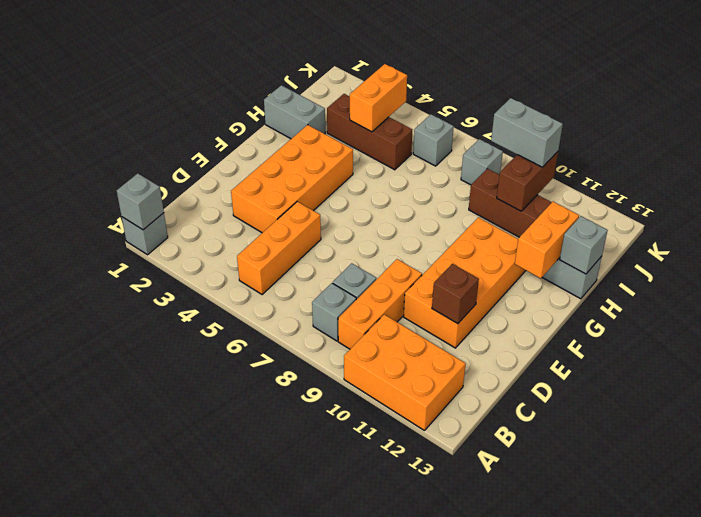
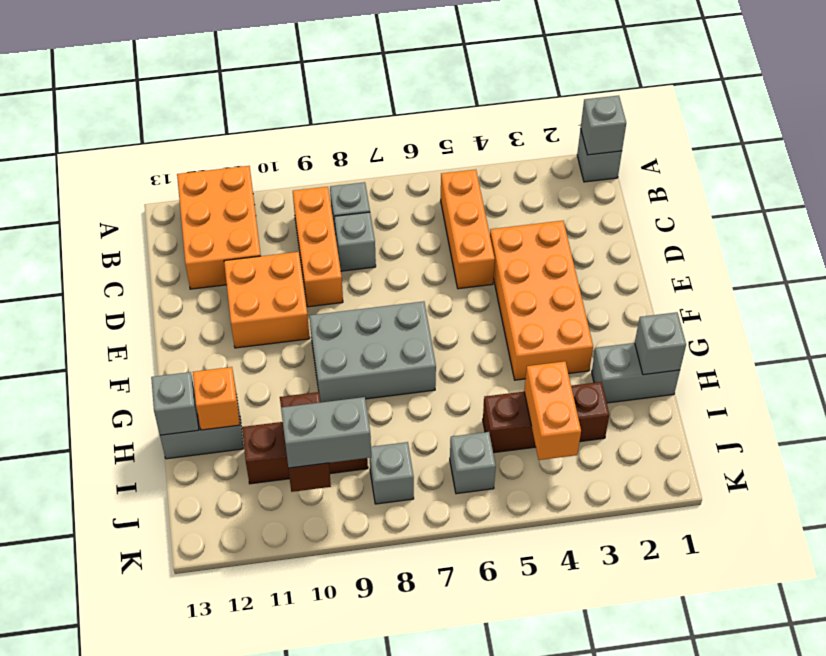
orange 2x3 brick [344,315,466,431] -> orange 2x3 brick turned to [177,166,261,289]
orange 2x4 brick [404,217,526,348] -> orange 2x2 brick [224,252,310,348]
brown 1x1 brick [432,264,479,324] -> none
none -> grey 2x3 brick [310,301,436,402]
orange 1x2 brick [515,202,579,278] -> orange 1x1 brick [193,367,240,430]
none -> grey 1x1 brick [635,312,686,375]

